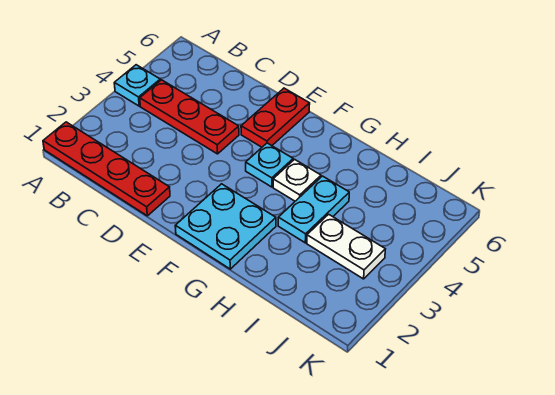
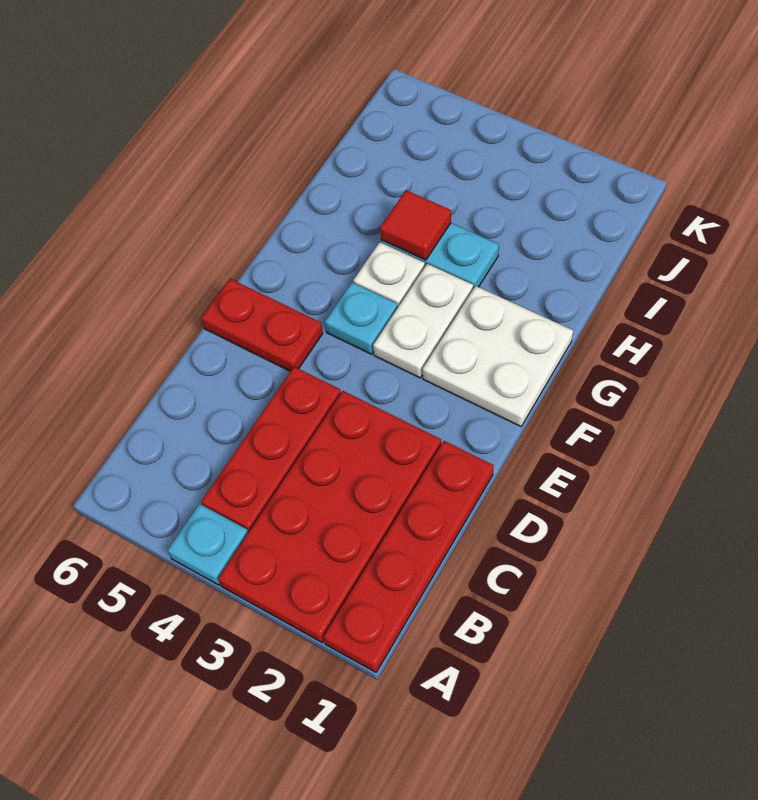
none -> red 2x4 plate [218,391,441,643]
cyan 2x2 plate [175,184,276,269] -> white 2x2 plate [423,286,573,426]
none -> red 1x1 tile [380,190,451,260]
white 1x2 plate [307,214,385,279] -> white 1x2 plate moved to [373,264,473,378]

